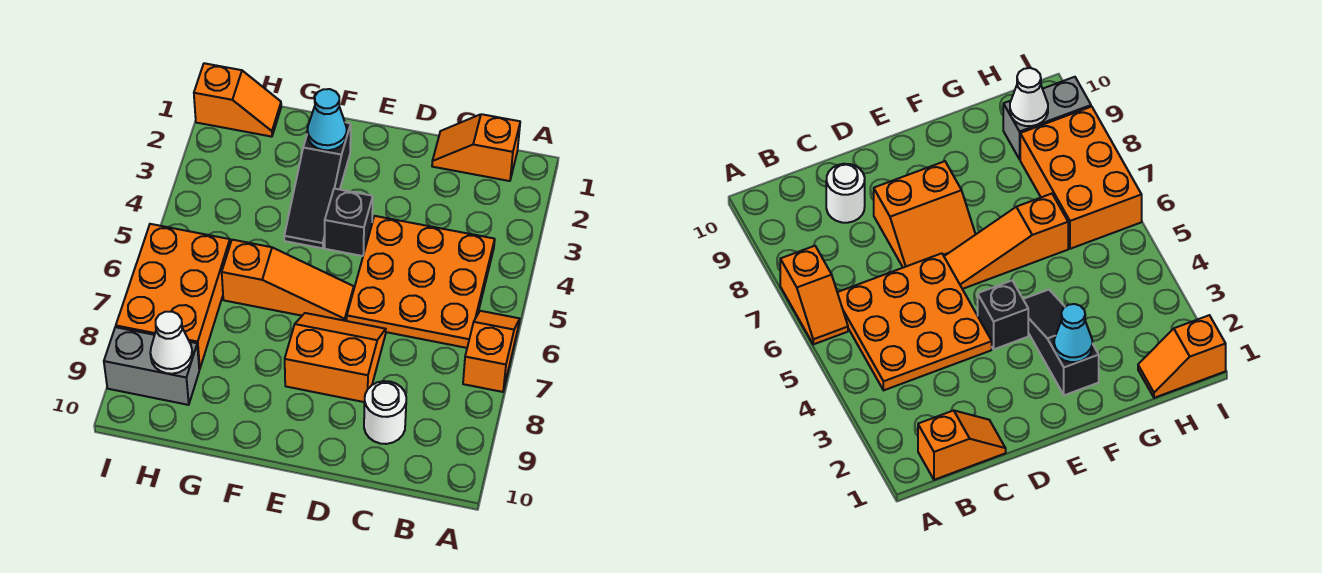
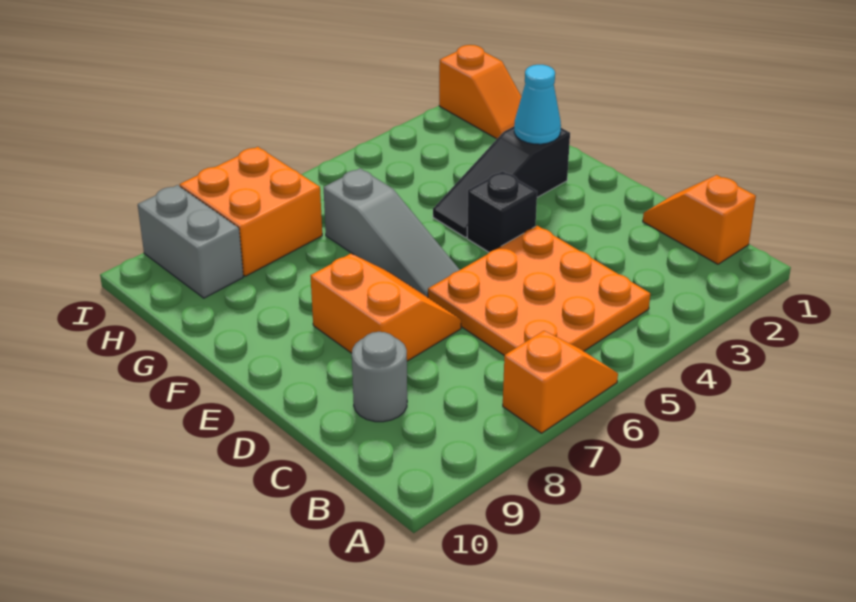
white 1x1 round brick [364,381,406,444] -> grey 1x1 round brick [352,332,407,422]
orange 1x3 slope [222,240,354,321] -> grey 1x3 slope [324,168,460,297]
orange 2x3 brick [116,224,230,369] -> orange 2x2 brick [180,147,322,276]
white 1x1 cone [150,312,193,374] -> none

